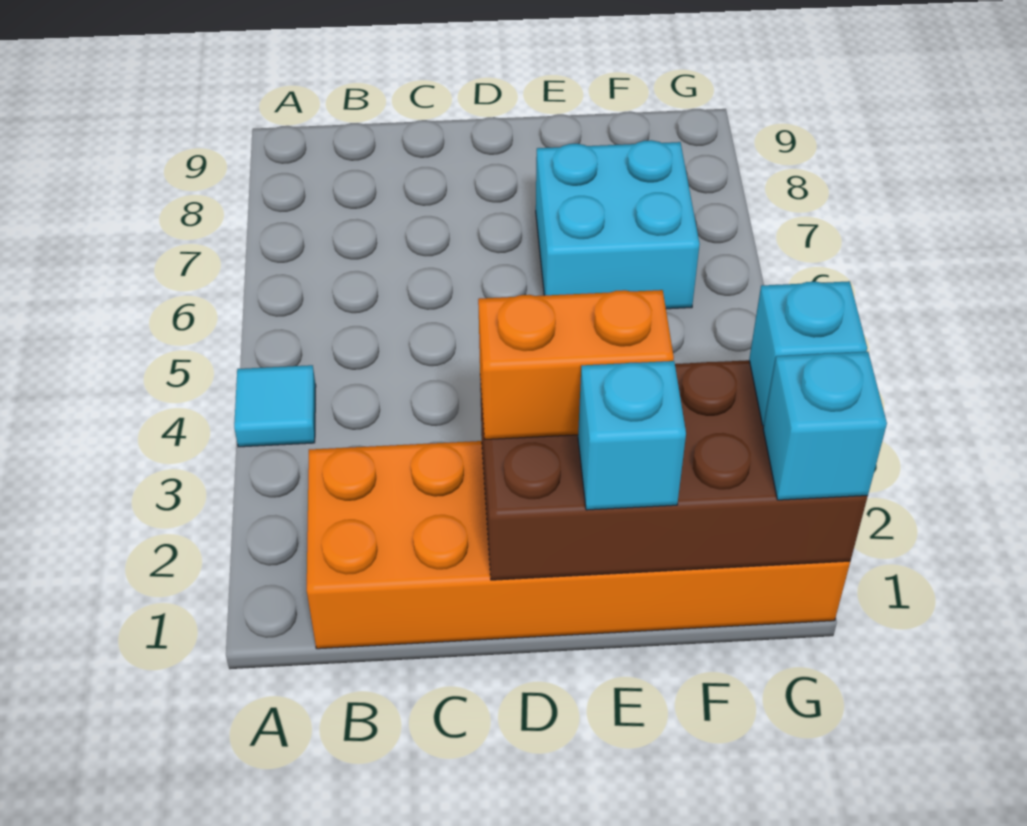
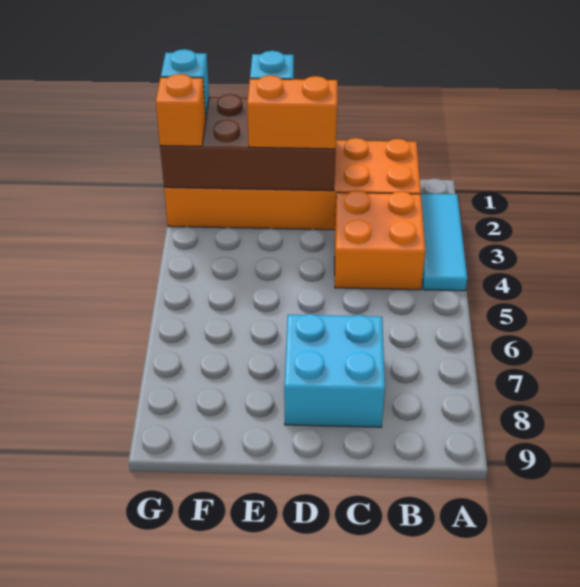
cyan 1x1 tile [234,365,316,447] -> cyan 1x3 tile [421,194,467,291]
none -> orange 2x2 brick [335,191,425,290]
cyan 2x2 brick [536,140,700,309] -> cyan 2x2 brick moved to [284,314,385,427]
cyan 1x1 brick [749,281,867,426] -> orange 1x1 brick [156,74,206,147]

